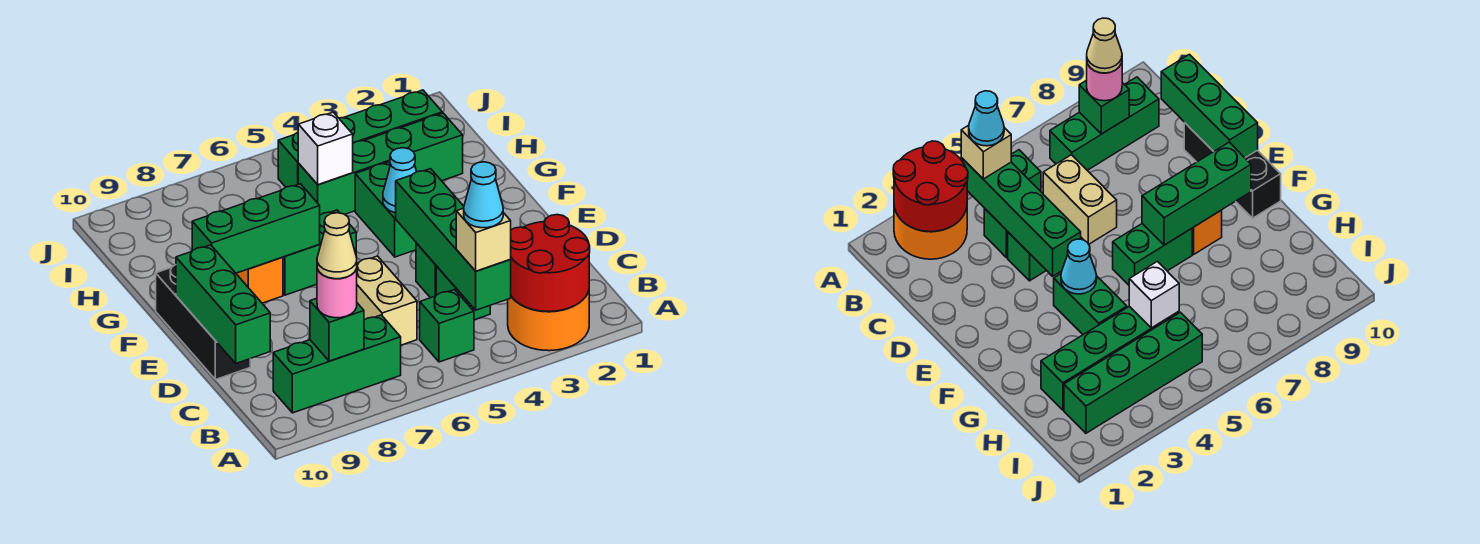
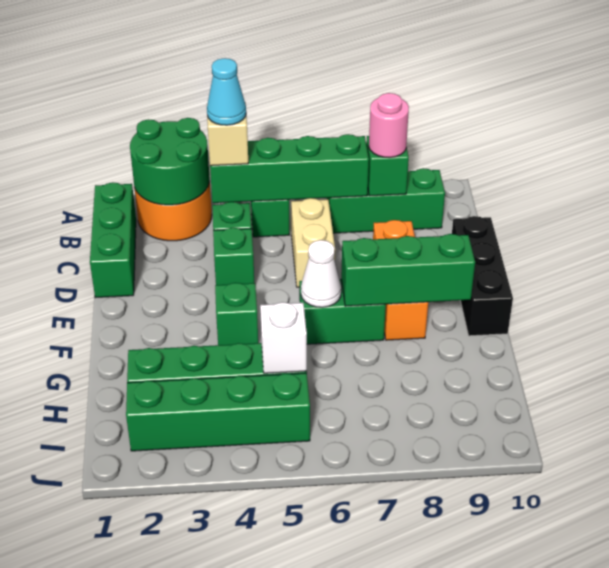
red 2x2 round brick [510,215,590,312] -> green 2x2 round brick [130,118,210,205]
green 1x4 brick [396,169,511,310] -> green 1x4 brick turned to [210,134,369,203]
tan 1x1 cone [317,213,357,279] -> none
green 1x3 brick [176,245,270,363] -> green 1x3 brick moved to [90,182,136,298]
green 1x2 brick [355,162,416,257] -> green 1x1 brick [215,283,258,345]
cyan 1x1 cone [383,148,417,213] -> none
none -> white 1x1 cone [301,240,341,307]
orange 1x1 brick [236,257,283,303] -> orange 1x3 brick [373,220,428,340]

